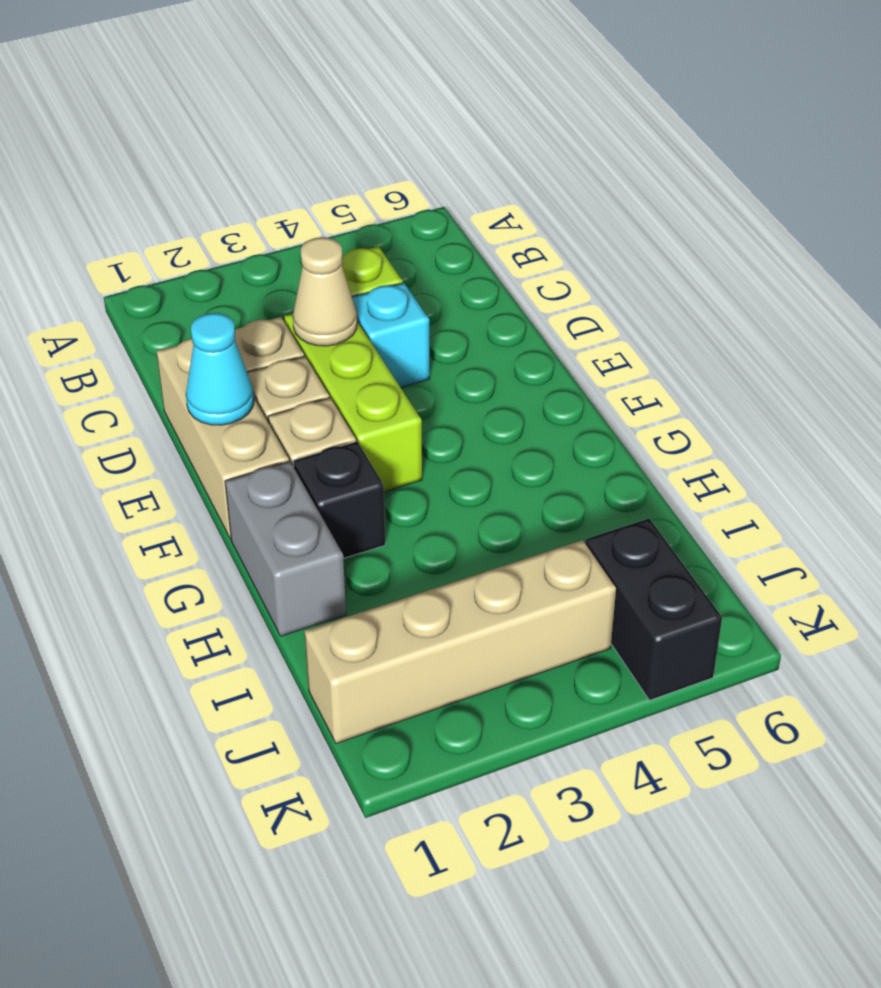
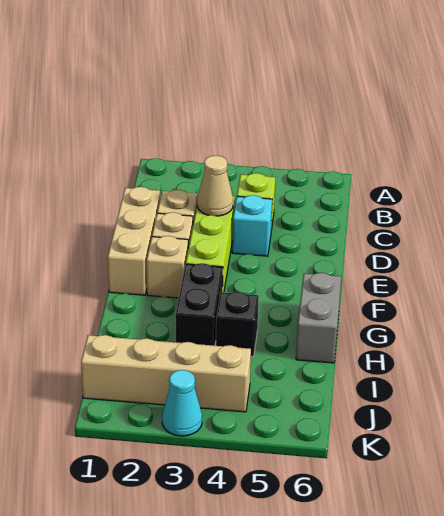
cyan 1x1 cone [186,313,254,425] -> cyan 1x1 cone moved to [162,370,202,436]
grey 1x2 brick [225,461,346,636] -> grey 1x2 brick moved to [296,273,341,363]
black 1x1 brick [293,441,385,559] -> black 1x1 brick moved to [216,292,259,356]
black 1x2 brick [586,519,722,700] -> black 1x2 brick moved to [176,263,223,346]

